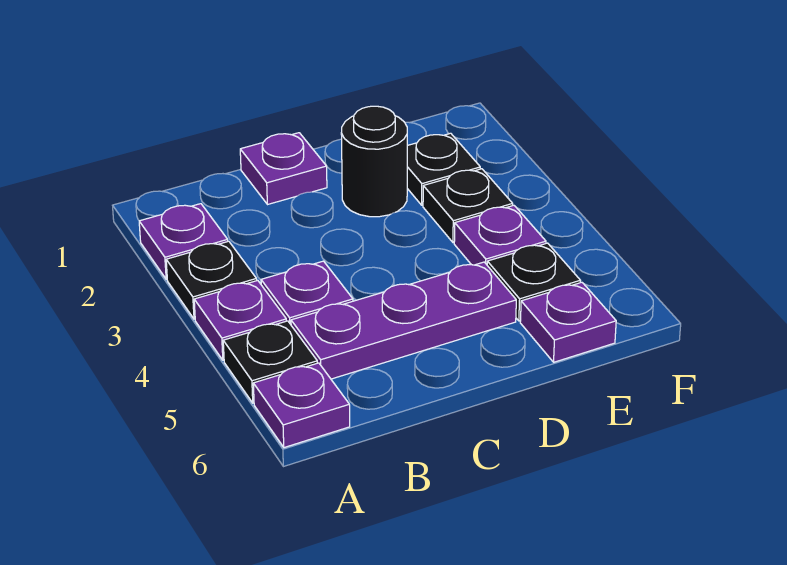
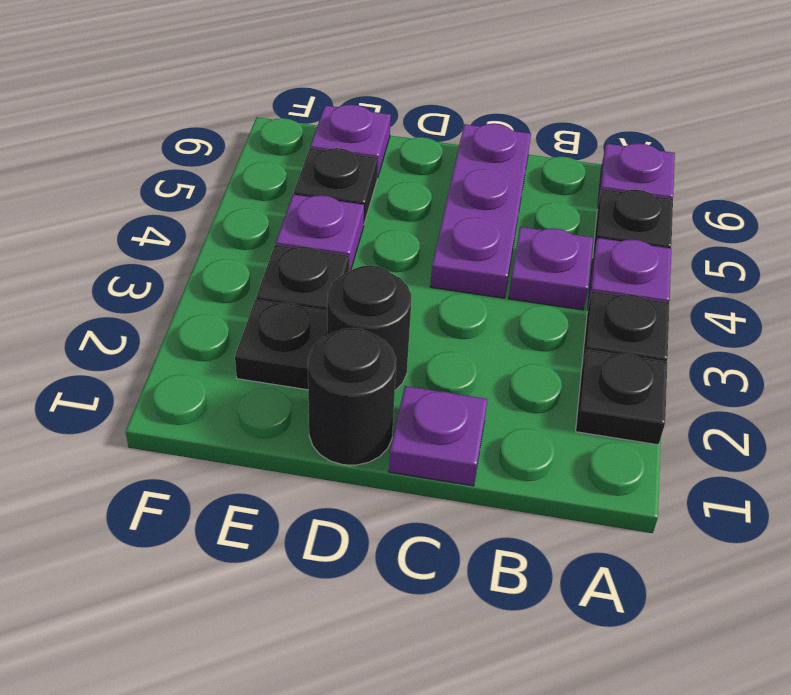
purple 1x1 plate [139,204,228,279] -> black 1x1 plate [576,349,667,445]
purple 1x3 plate [291,262,516,379] -> purple 1x3 plate turned to [430,124,531,298]
none -> black 1x1 round brick [308,328,396,465]

